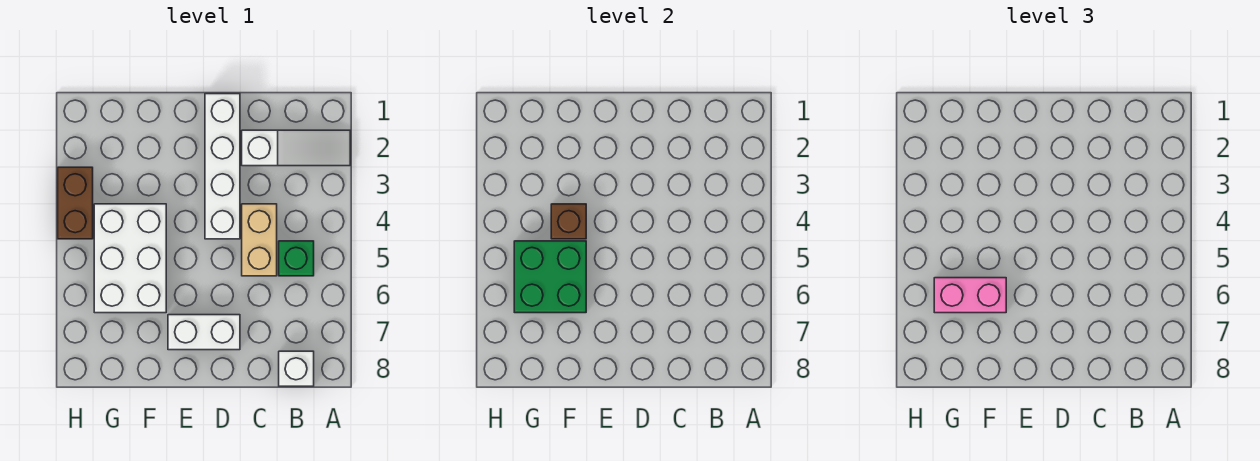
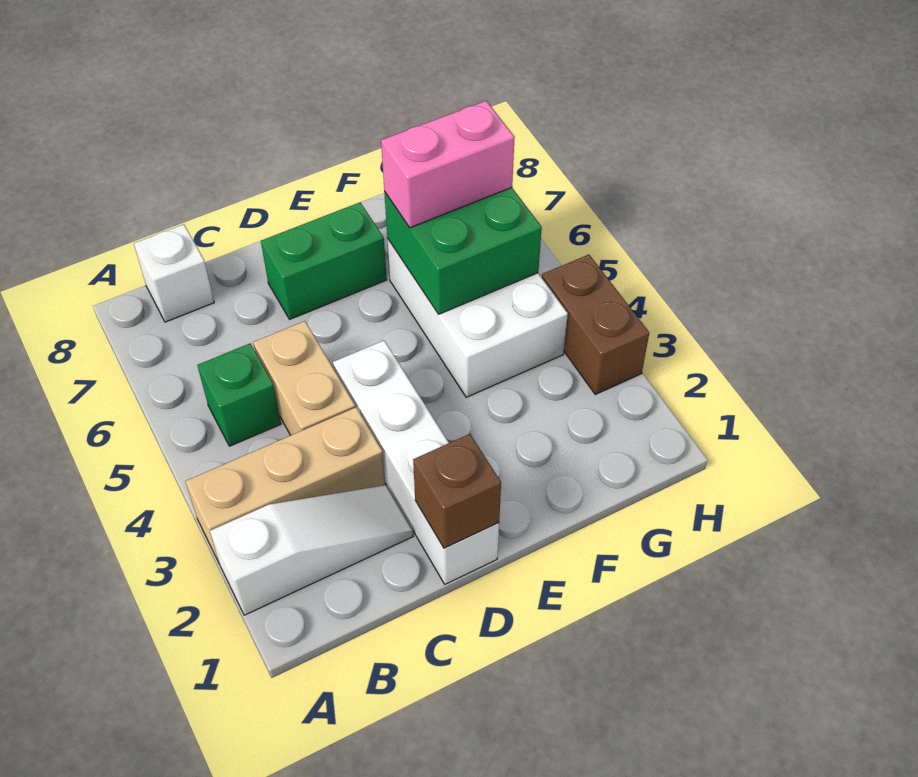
white 1x3 slope [242,130,350,166] -> white 1x3 slope turned to [210,485,413,615]
none -> tan 1x3 brick [185,407,385,564]
white 1x2 brick [168,315,240,350] -> green 1x2 brick [261,202,387,319]
brown 1x1 brick [551,204,586,239] -> brown 1x1 brick moved to [413,434,501,548]

